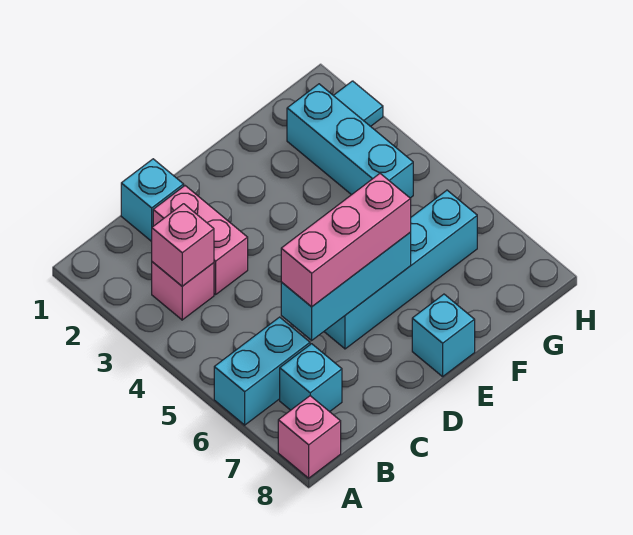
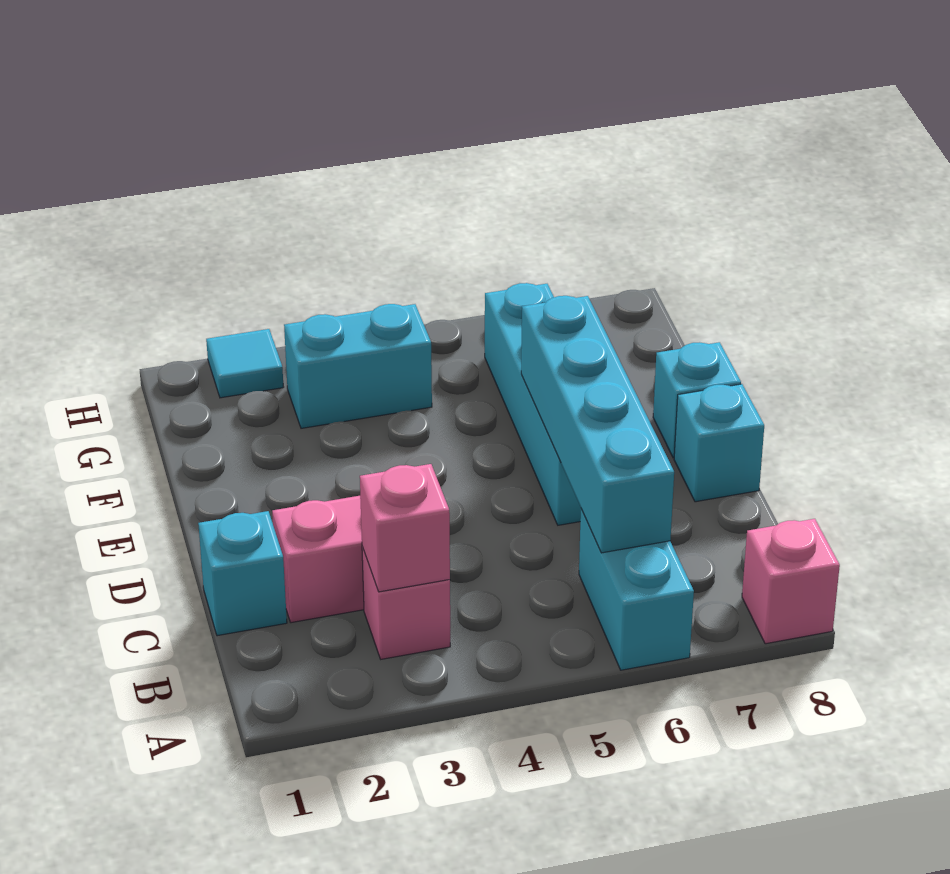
cyan 1x1 brick [280,344,342,412] -> cyan 1x1 brick moved to [674,384,764,502]
cyan 1x3 brick [281,233,411,340] -> cyan 1x4 brick [521,296,674,553]
pink 1x3 brick [281,174,411,307] -> none
cyan 1x3 brick [287,84,413,198] -> cyan 1x2 brick [284,304,432,428]

